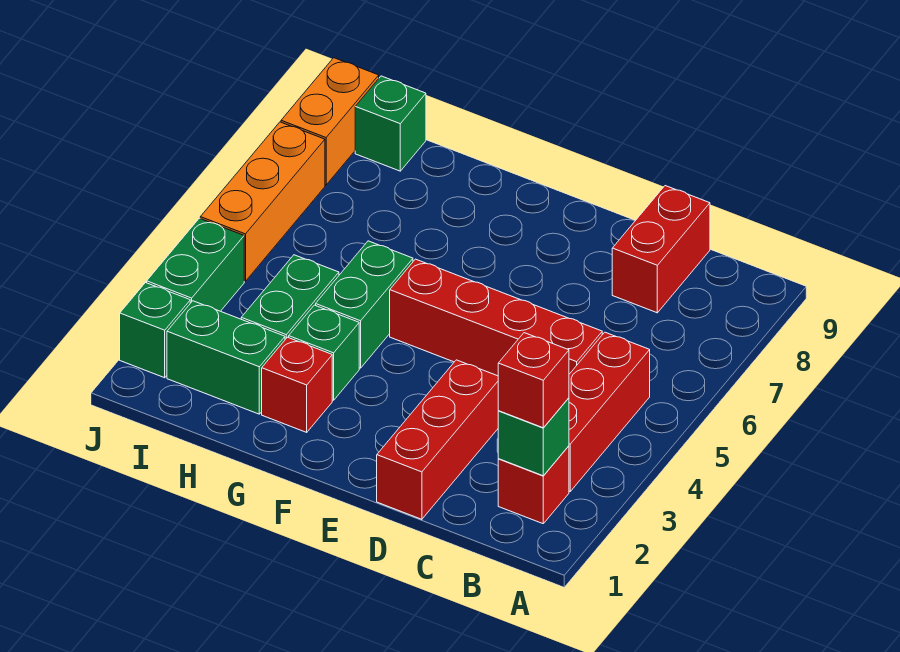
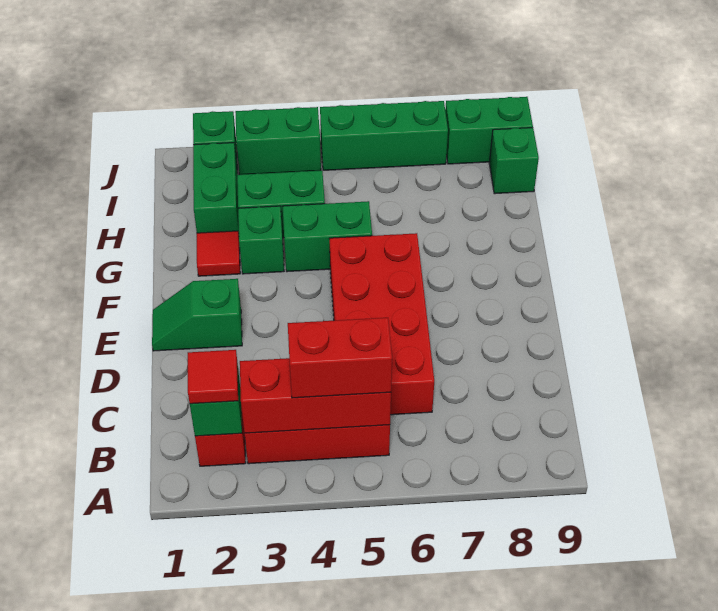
red 1x1 brick [498,333,569,428] -> red 1x1 tile [188,350,238,404]
red 1x4 brick [390,259,602,376] -> red 2x4 brick [329,233,434,415]
red 1x2 brick [612,186,710,313] -> red 1x2 brick moved to [288,318,392,398]
red 1x3 brick [377,360,498,519] -> red 1x3 brick moved to [240,358,391,433]
none -> green 1x2 slope [152,279,242,351]
red 1x1 brick [262,337,332,432] -> red 1x1 tile [197,231,240,276]
orange 1x3 brick [200,122,325,281] -> green 1x3 brick [320,101,448,170]
orange 1x2 brick [281,58,379,185] -> green 1x2 brick [445,97,533,164]

